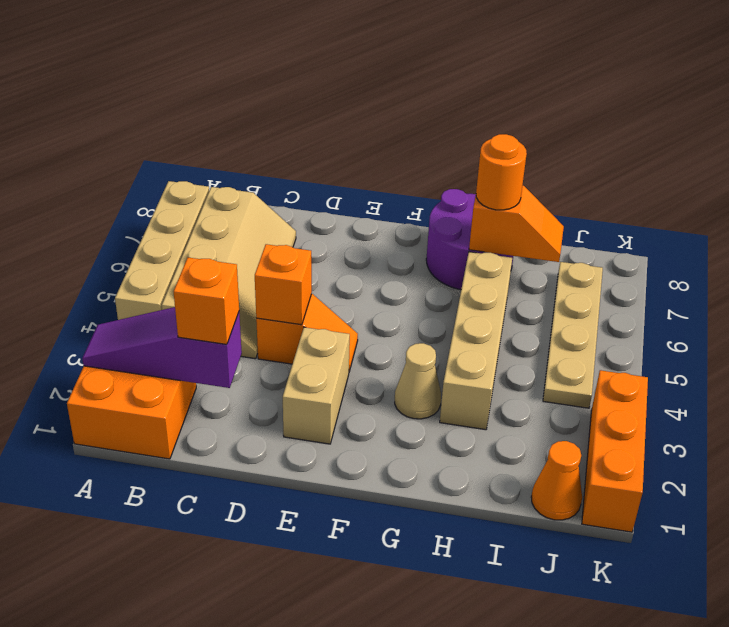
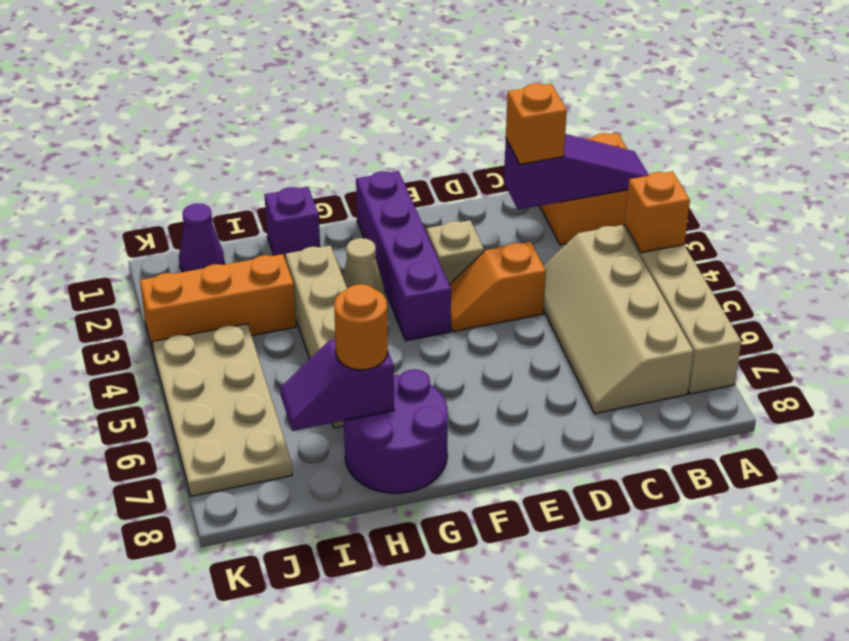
orange 1x1 brick [255,244,312,325] -> orange 1x1 brick moved to [625,171,690,253]
tan 1x2 brick [283,327,350,444] -> tan 1x1 brick [427,220,484,284]
none -> purple 1x4 brick [356,171,451,341]
none -> purple 1x1 brick [265,187,320,261]
orange 1x2 slope [469,185,564,262] -> purple 1x2 slope [280,339,394,431]
orange 1x1 cone [531,441,582,520] -> purple 1x1 cone [179,204,224,272]
tan 1x4 plate [543,262,603,408] -> tan 2x4 plate [152,324,292,496]
orange 1x3 brick [582,370,648,532] -> orange 1x3 brick turned to [140,254,296,354]

